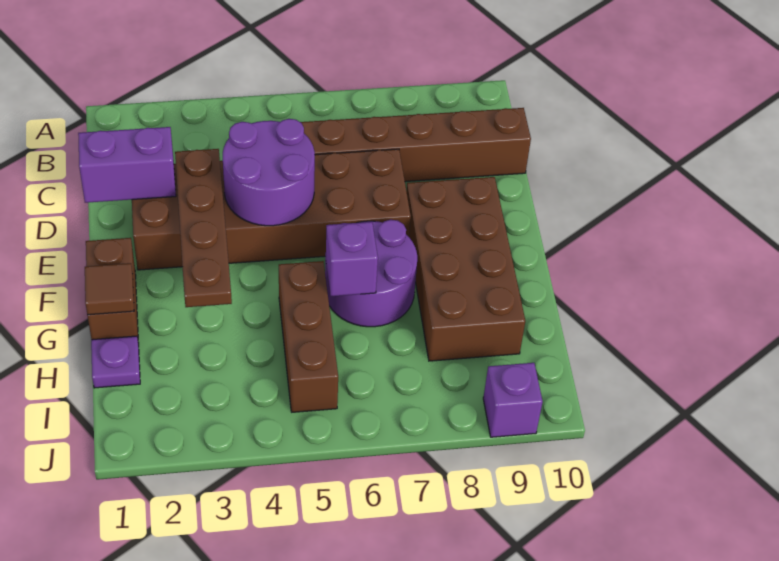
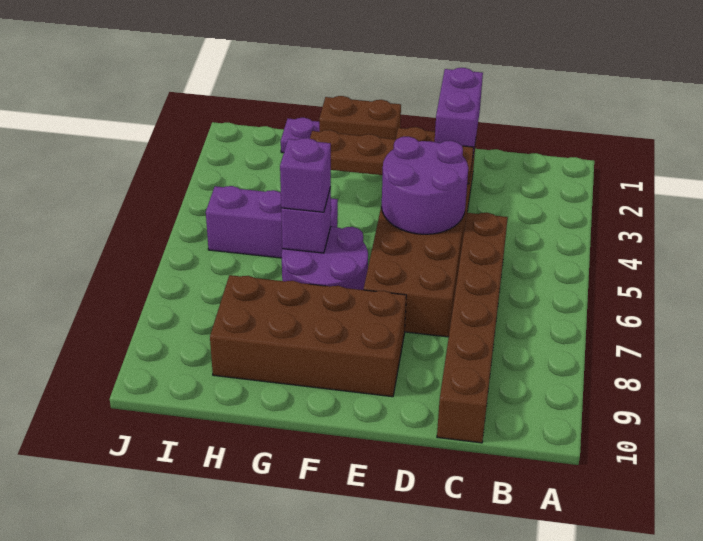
brown 1x1 tile [85,263,134,315] -> none
brown 1x3 brick [279,261,338,412] -> purple 1x3 brick [206,186,338,258]
purple 1x1 brick [483,363,543,437] -> purple 1x1 brick moved to [280,138,331,212]

